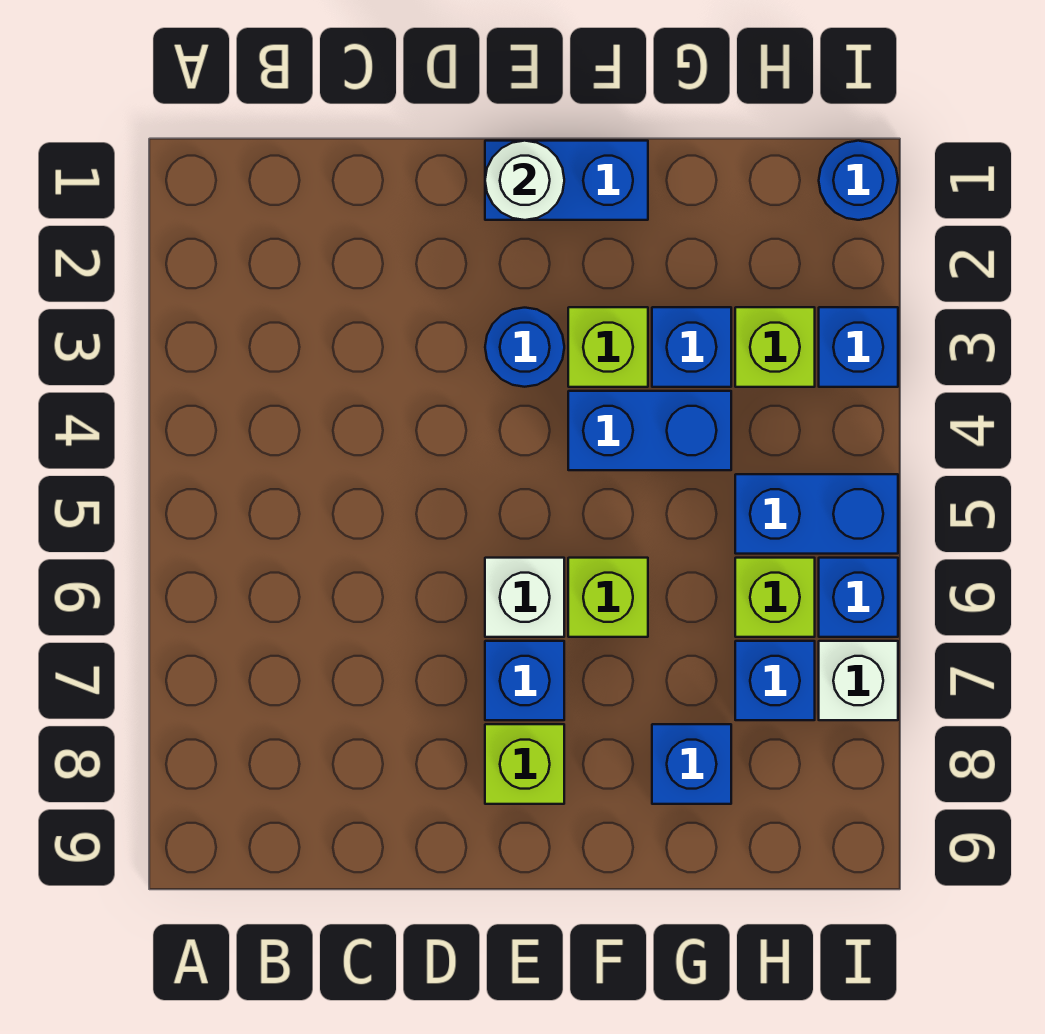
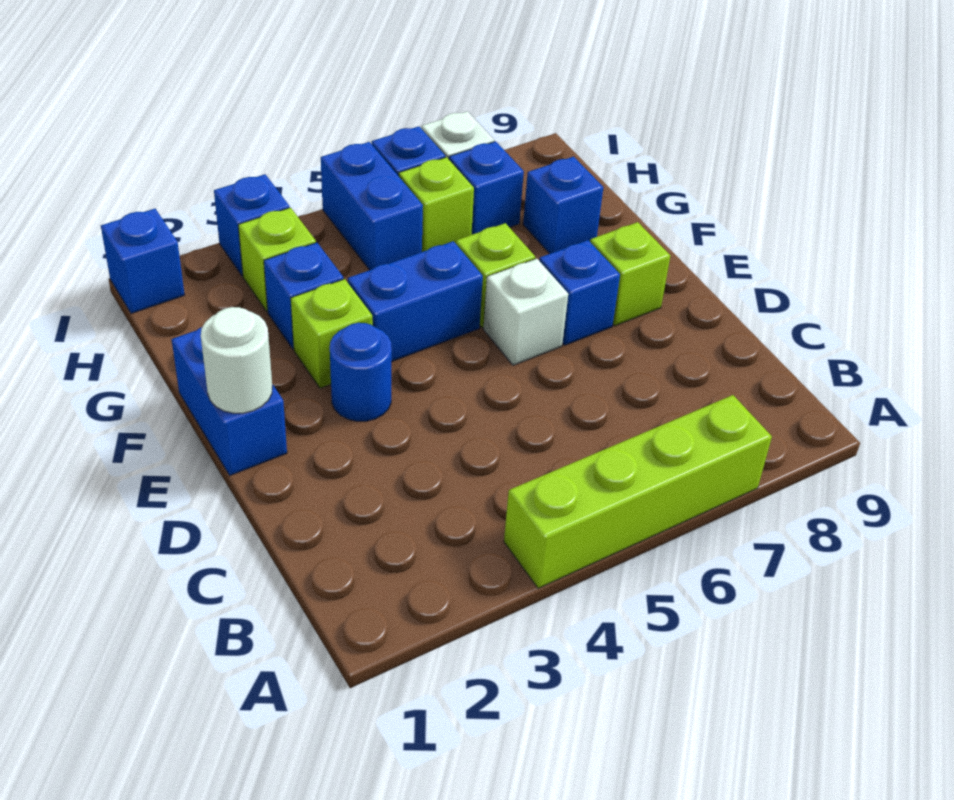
none -> lime 1x4 brick [504,395,772,588]
blue 1x2 brick [568,391,731,470] -> blue 1x2 brick turned to [348,241,483,362]
blue 1x1 round brick [819,141,898,220] -> blue 1x1 brick [101,209,185,313]

